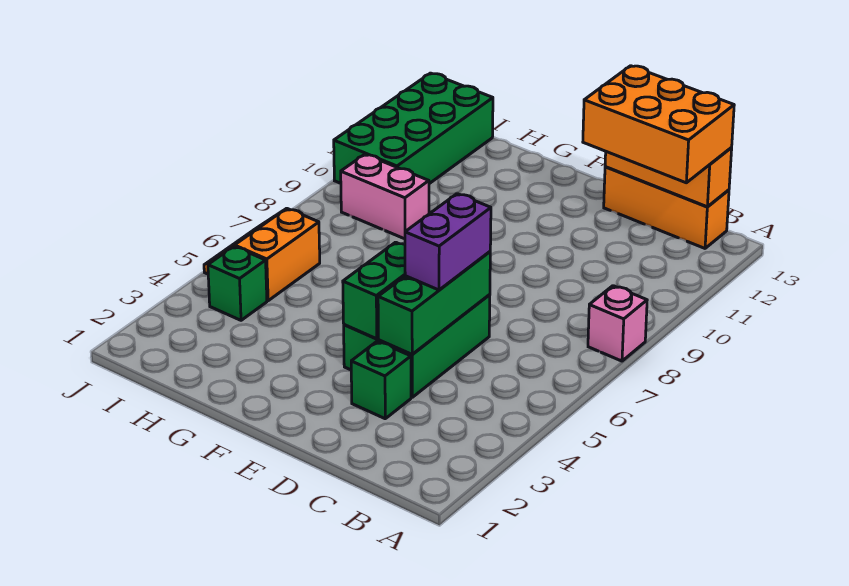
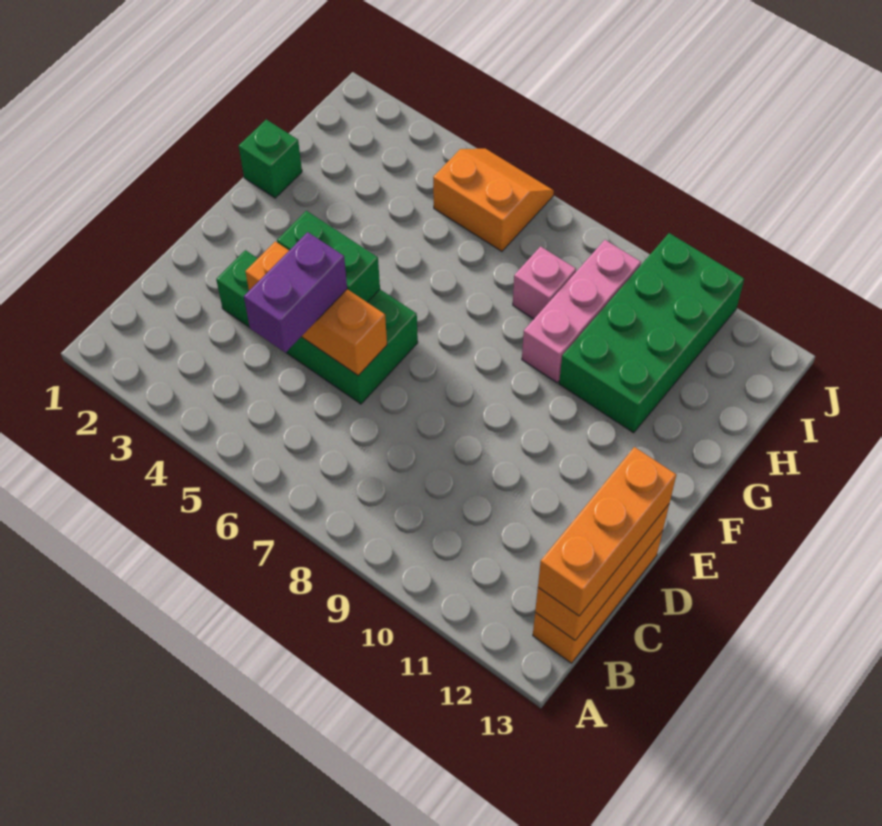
pink 1x1 brick [588,286,647,361] -> pink 1x1 brick moved to [513,246,576,319]
orange 2x3 brick [583,66,734,183] -> orange 1x3 brick [538,447,676,616]
green 1x3 brick [378,252,490,354] -> orange 1x3 brick [245,241,387,376]
purple 1x2 brick [405,194,491,290] -> purple 1x2 brick turned to [244,232,347,353]
pink 1x2 brick [341,154,429,239] -> pink 1x3 brick [522,240,641,383]
green 1x1 brick [208,247,267,320] -> green 1x1 brick moved to [239,119,302,198]
green 2x4 brick [334,73,493,184] -> green 2x4 brick turned to [559,233,744,433]

